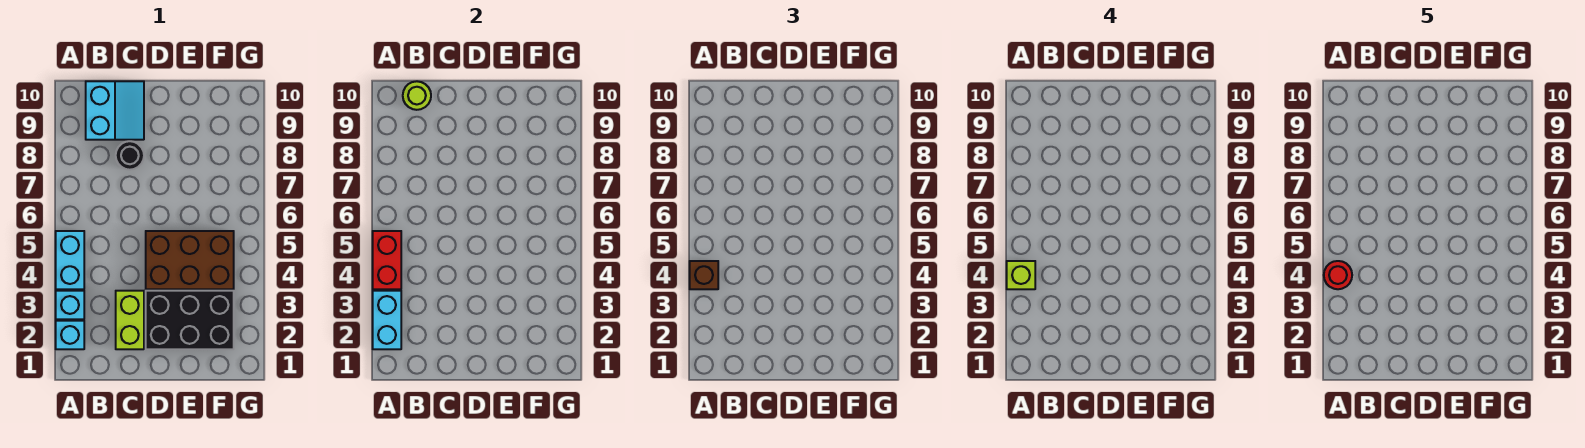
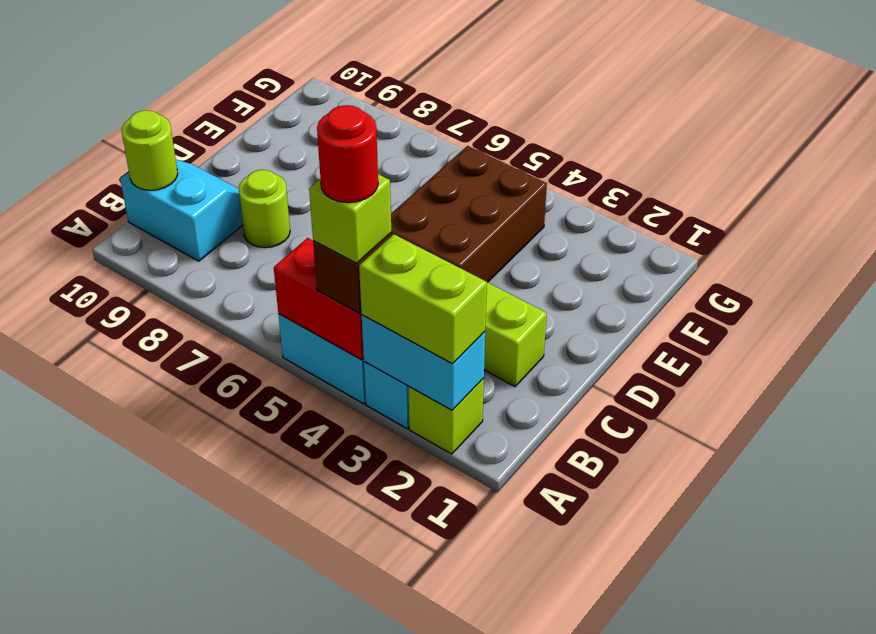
cyan 1x1 brick [56,321,84,349] -> lime 1x1 brick [409,378,484,454]
none -> lime 1x2 brick [359,234,487,364]
black 1x1 round brick [116,141,144,170] -> lime 1x1 round brick [238,170,290,248]
black 2x3 brick [146,291,234,349] -> none

